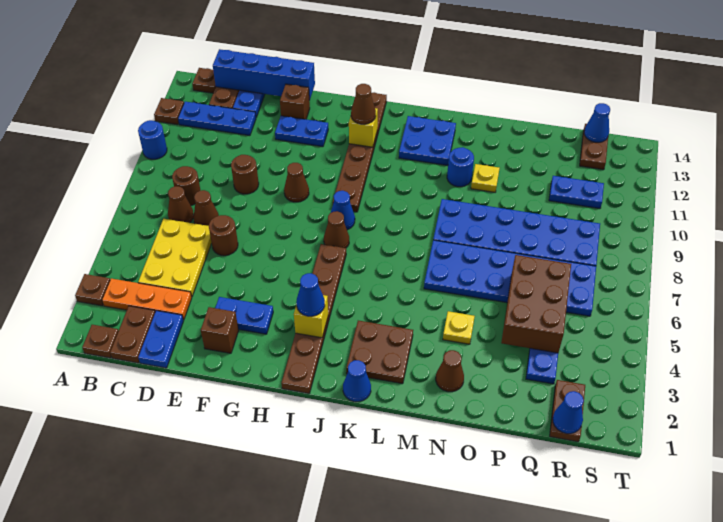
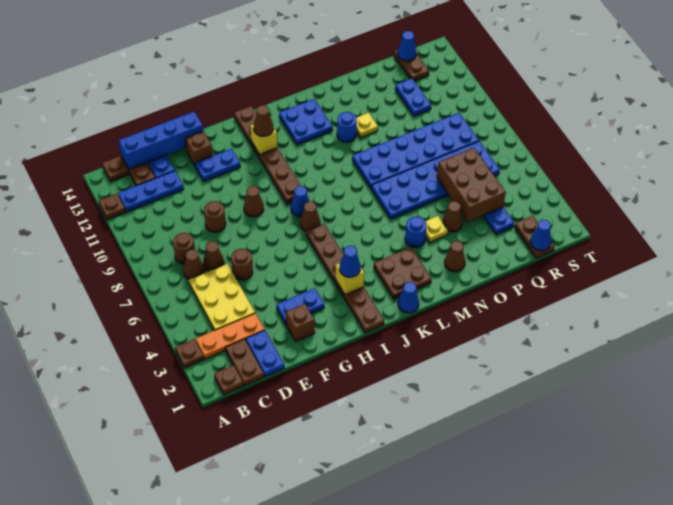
blue 1x1 round brick [138,120,167,159] -> blue 1x1 round brick moved to [405,217,427,248]
none -> brown 1x1 cone [442,201,463,232]
blue 1x2 plate [549,176,604,209] -> blue 1x2 plate turned to [395,78,431,116]

